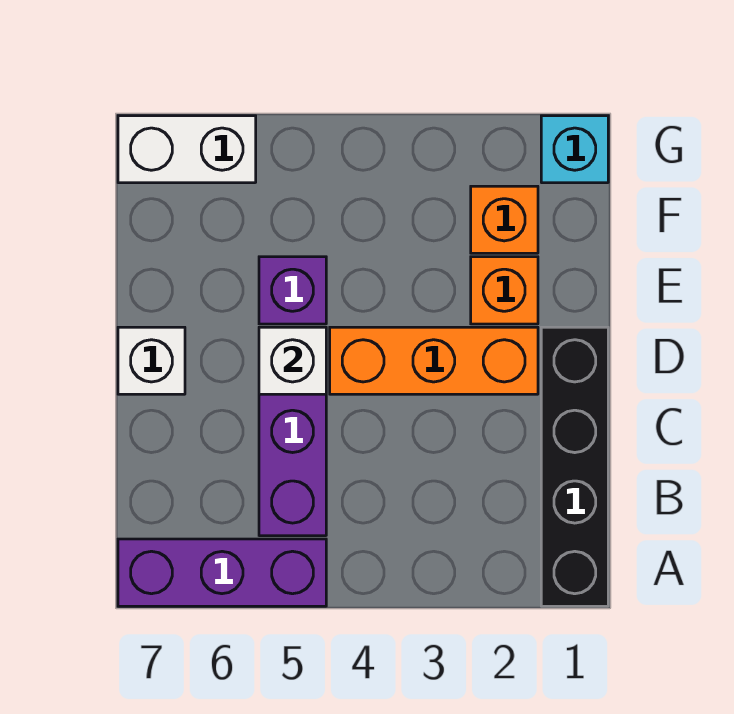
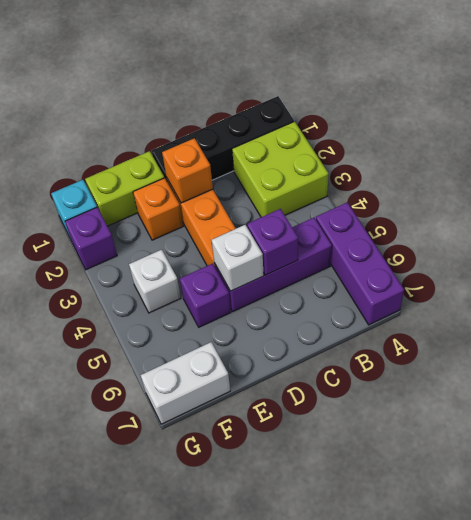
none -> lime 2x2 brick [232,121,329,217]
none -> purple 1x1 brick [247,209,298,275]
white 1x1 brick [118,327,185,394] -> white 1x1 brick moved to [129,250,181,313]
none -> lime 1x2 brick [85,151,164,226]
orange 1x1 brick [471,186,538,253] -> orange 1x1 brick moved to [162,138,213,203]
none -> purple 1x1 brick [65,207,117,270]
white 1x2 brick [118,116,256,183] -> white 1x2 brick turned to [141,342,230,424]

